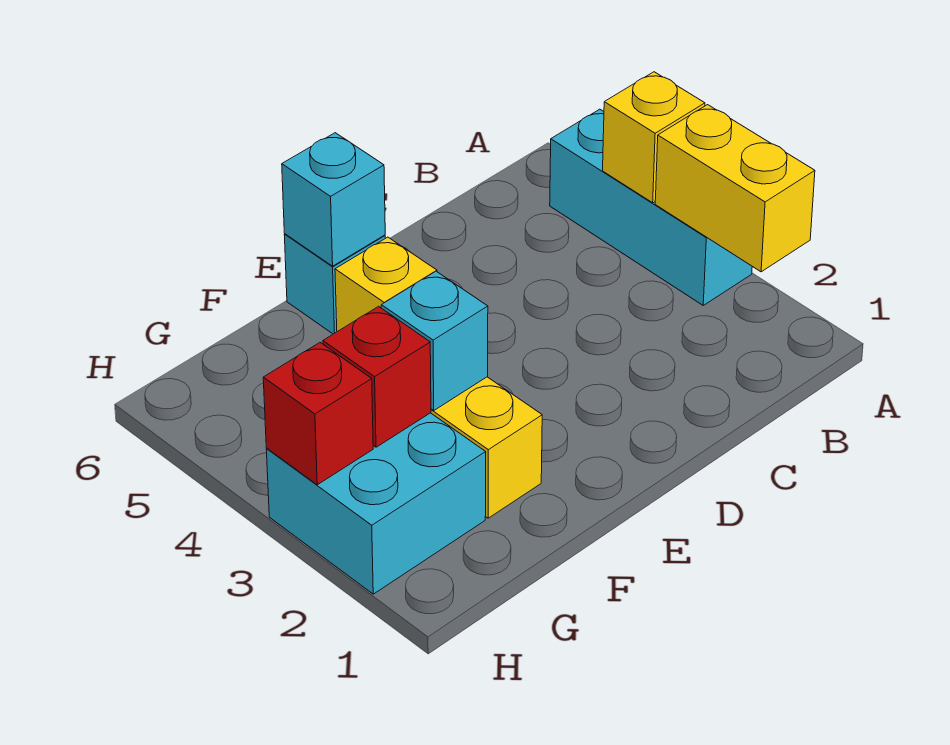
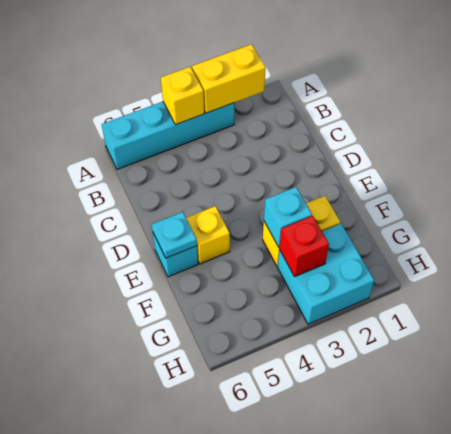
cyan 1x3 brick [550,109,752,305] -> cyan 1x4 brick [102,102,234,169]
cyan 1x1 brick [282,133,385,266] -> cyan 1x1 plate [152,212,197,258]
red 1x1 brick [263,343,373,485] -> none

